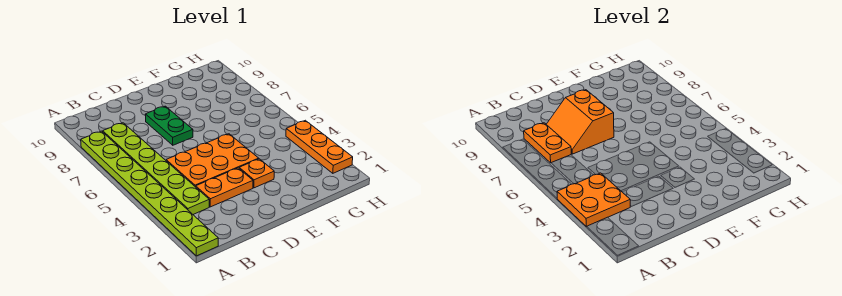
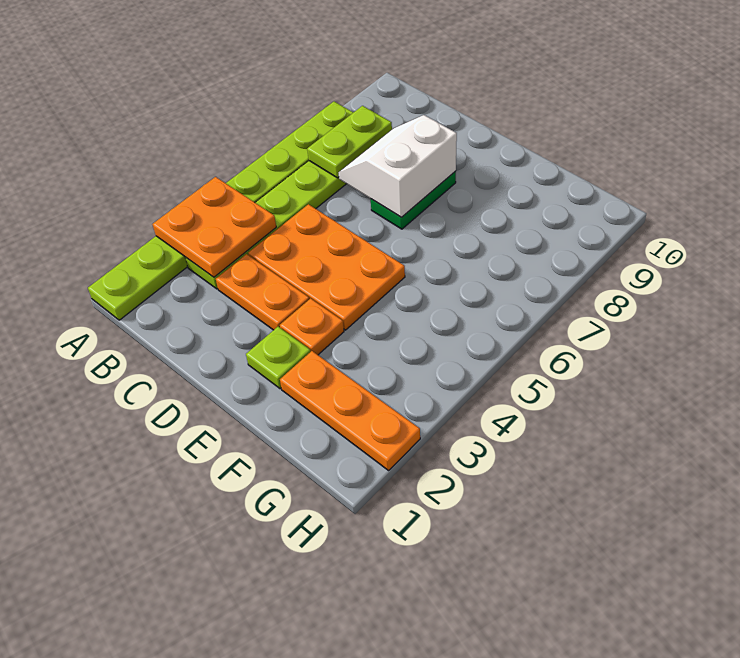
orange 1x2 plate [524,123,571,163] -> lime 1x2 plate [307,106,392,178]
orange 2x2 slope [546,90,614,154] -> white 2x2 slope [339,115,457,217]
none -> lime 1x1 plate [246,327,311,389]
orange 1x3 plate [286,120,353,173] -> orange 1x3 plate turned to [280,351,420,470]

